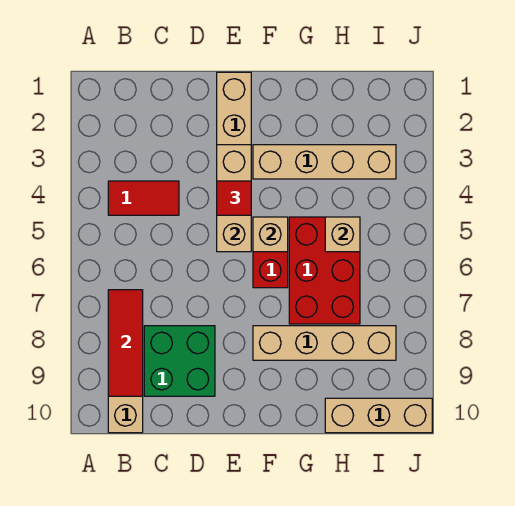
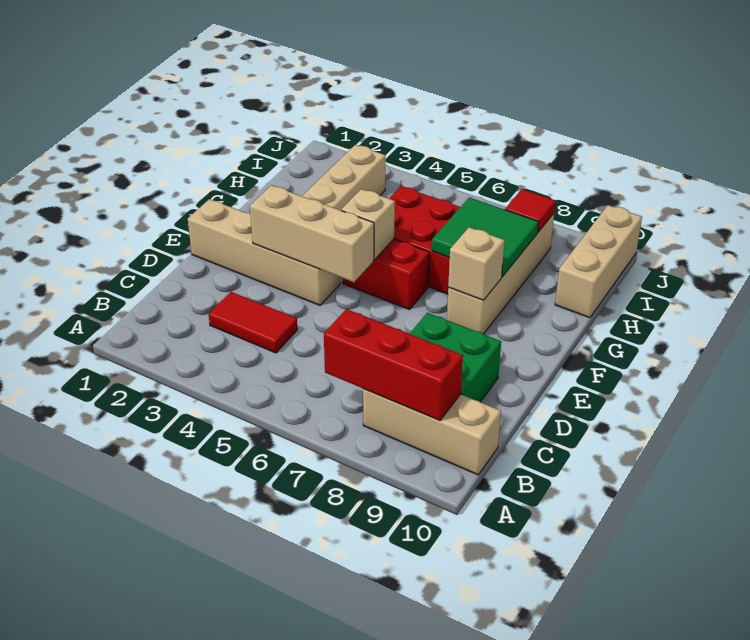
red 1x2 tile [108,181,179,215] -> red 1x2 tile turned to [209,292,297,353]
red 1x3 tile [108,290,143,396] -> red 1x3 brick [324,309,463,421]
red 1x1 tile [217,181,251,215] -> red 1x1 tile moved to [505,189,555,232]
none -> green 2x2 tile [432,197,538,277]
tan 1x1 brick [325,217,360,252] -> tan 1x1 brick moved to [448,227,505,300]

